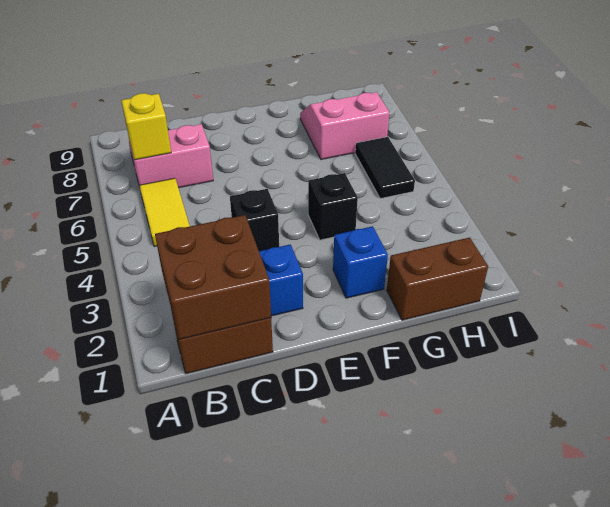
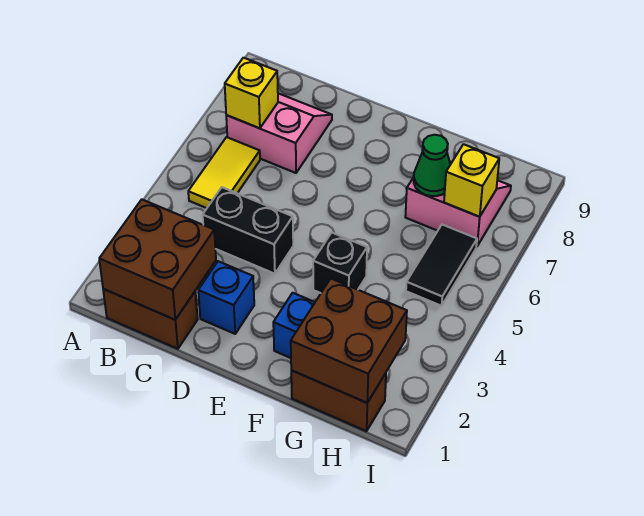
black 1x1 brick [230,189,279,251] -> black 1x2 brick [203,187,293,274]
none -> brown 2x2 brick [291,279,407,403]
none -> green 1x1 cone [414,135,450,196]
none -> yellow 1x1 brick [444,144,499,217]

